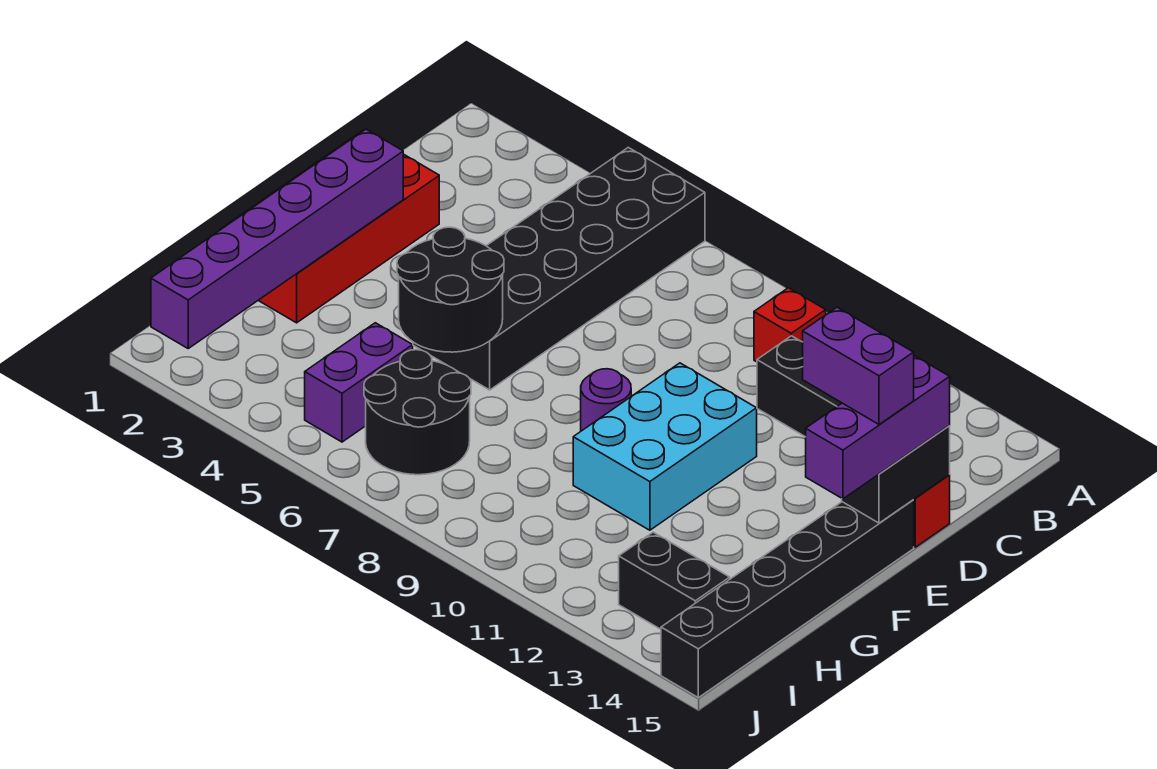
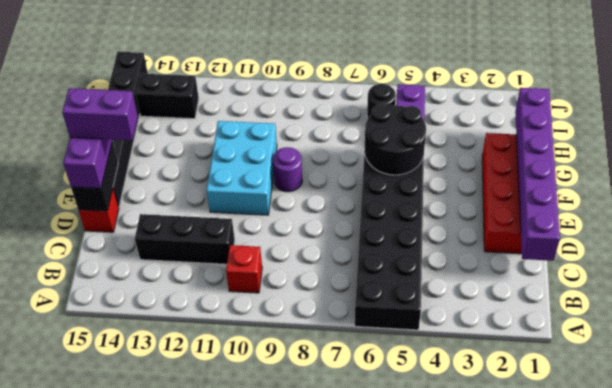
purple 1x6 brick [151,129,403,348] -> purple 1x6 brick moved to [515,88,560,261]
black 2x2 round brick [364,350,471,475] -> black 1x1 round brick [367,84,396,119]

